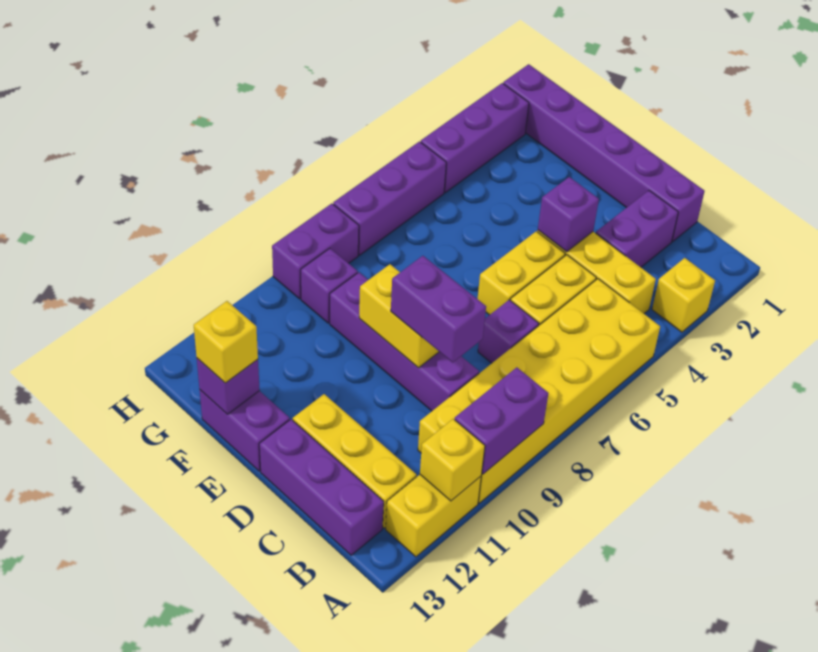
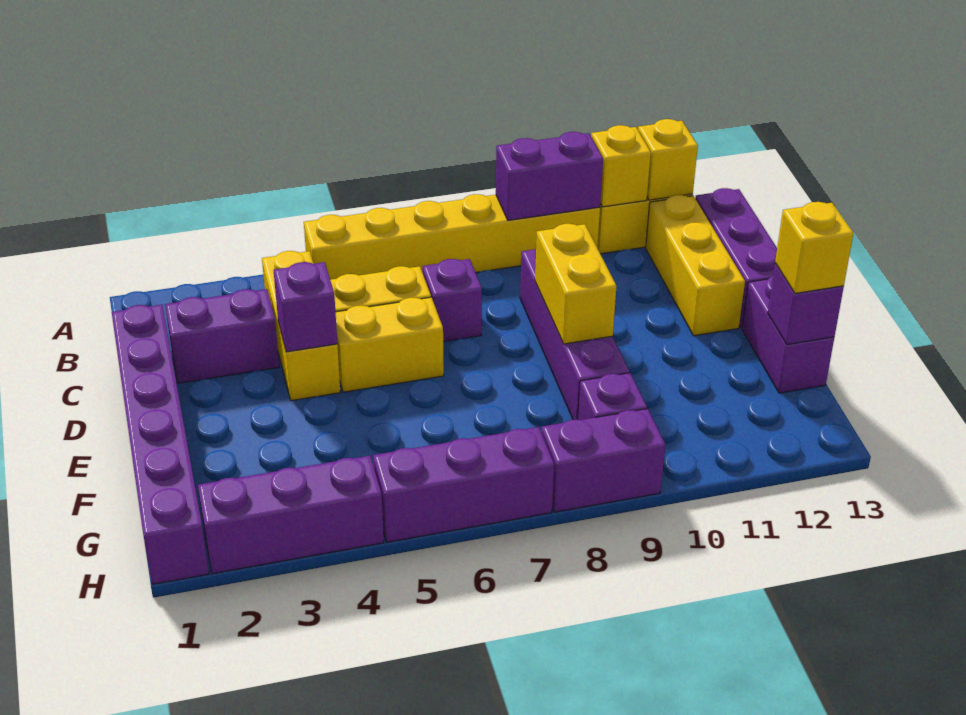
yellow 1x1 brick [652,258,715,332] -> yellow 1x1 brick moved to [638,119,698,200]
yellow 2x6 brick [418,279,660,503] -> yellow 1x6 brick [304,194,600,280]
purple 1x2 brick [391,256,486,362] -> none

